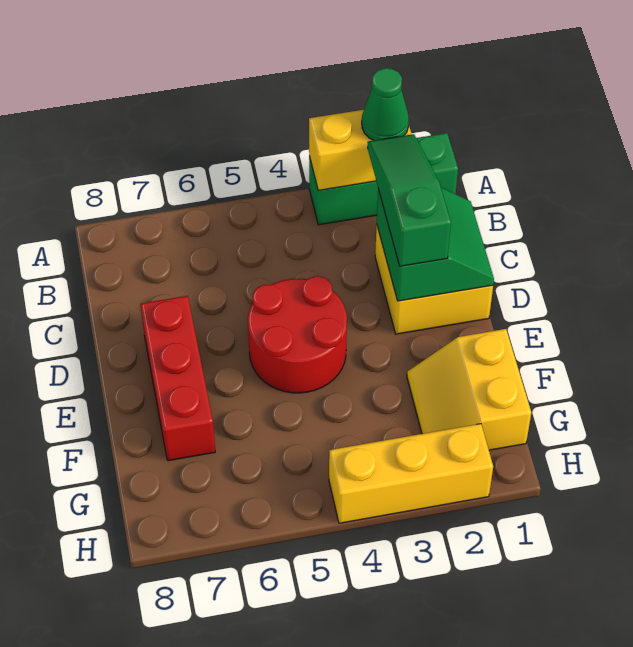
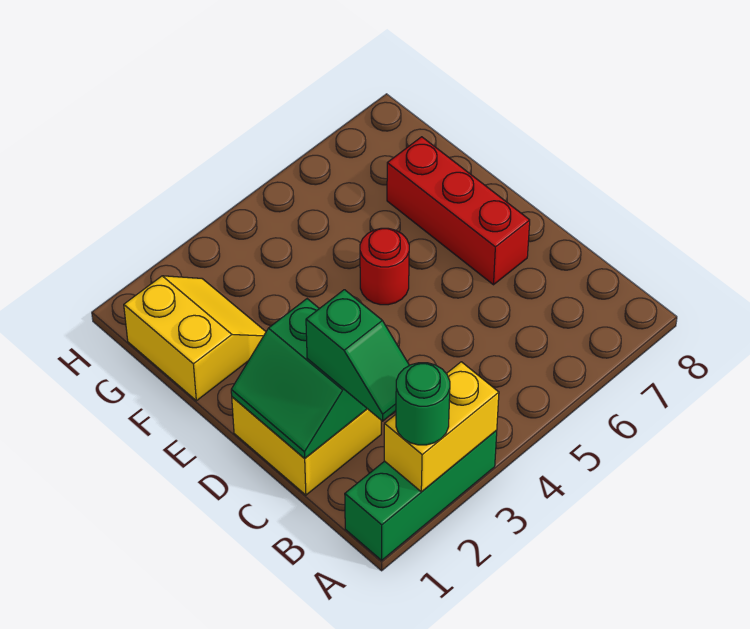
green 1x1 cone [362,68,409,140] -> green 1x1 round brick [396,363,450,445]
green 1x3 slope [368,134,451,266] -> green 1x2 slope [306,290,409,421]
red 2x2 round brick [248,276,347,393] -> red 1x1 round brick [360,228,409,305]
yellow 1x3 brick [329,424,493,523] -> none

